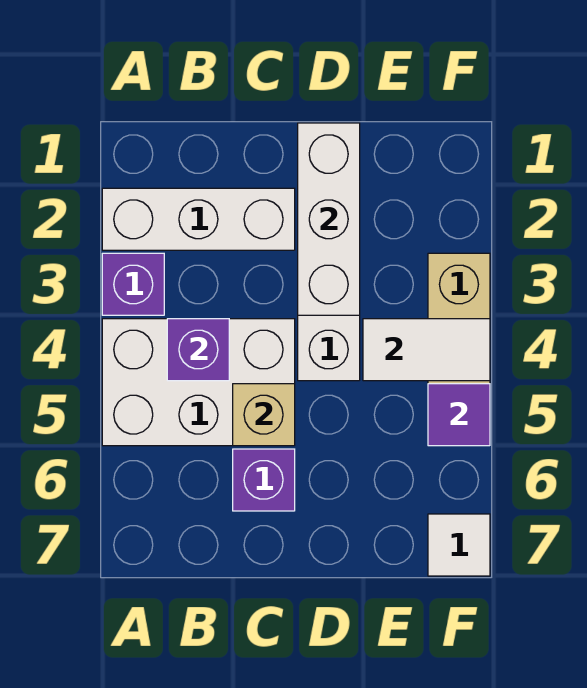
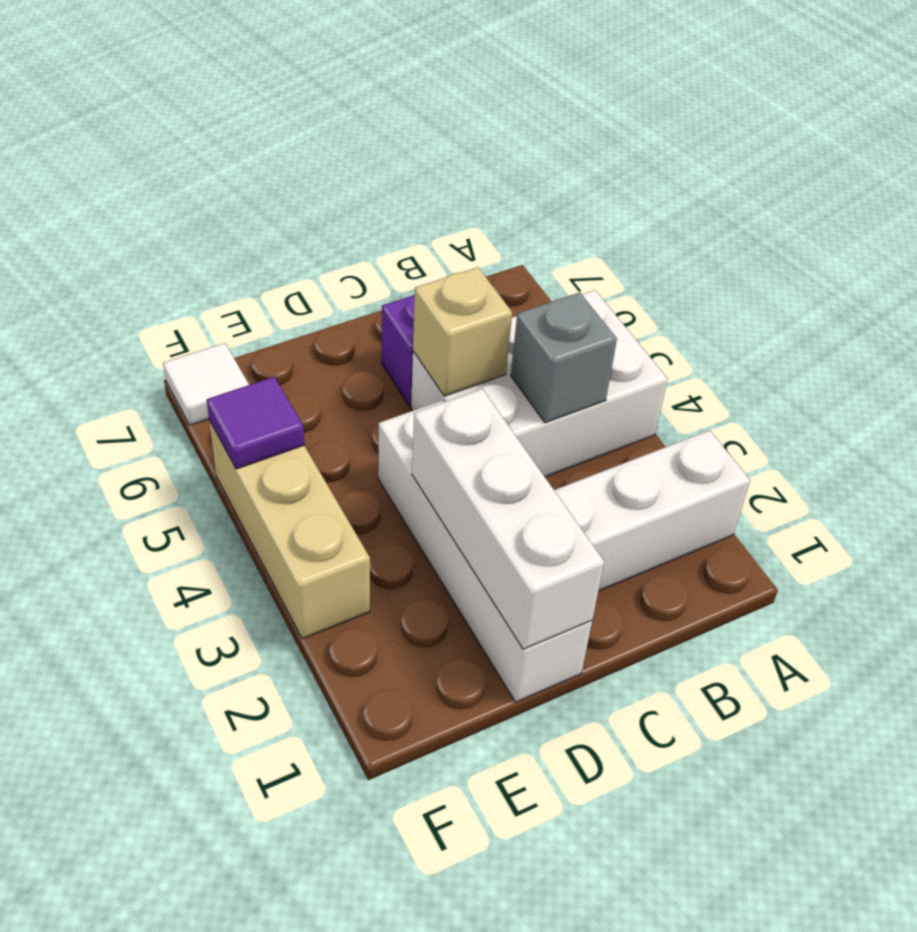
purple 1x1 brick [102,253,164,315] -> none
purple 1x1 brick [167,319,229,381] -> grey 1x1 brick [511,292,617,423]
white 1x2 tile [363,319,490,381] -> none

